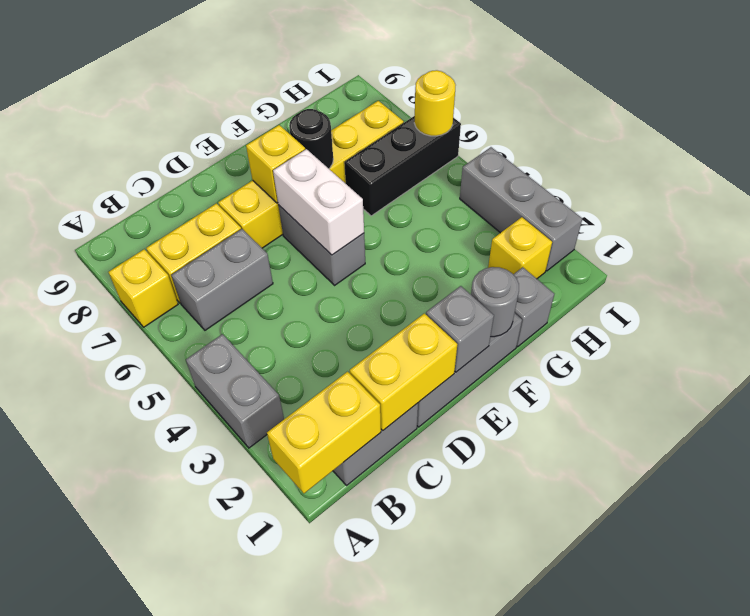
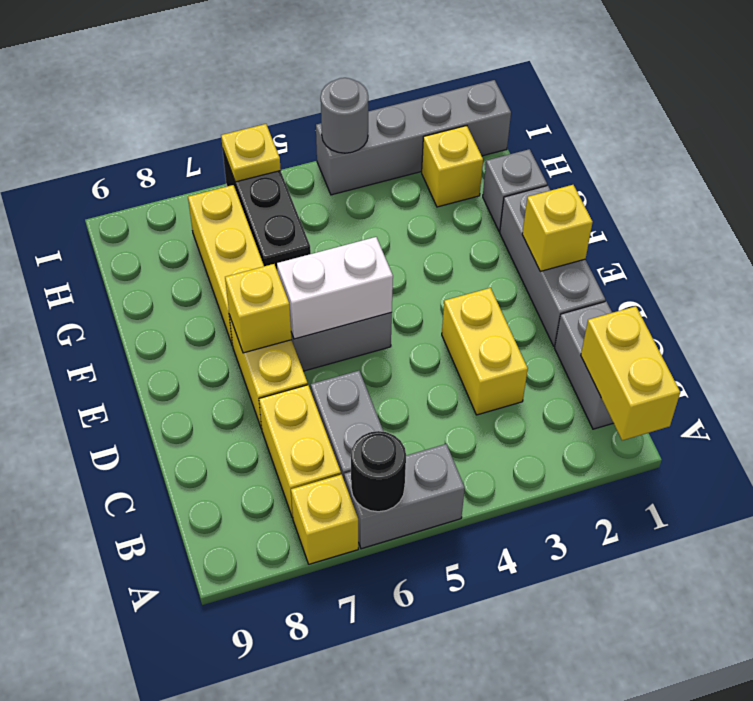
grey 1x2 brick [186,334,284,448] -> grey 1x2 brick moved to [344,444,465,549]
yellow 1x2 brick [350,313,457,430] -> yellow 1x2 brick moved to [442,288,528,415]
grey 1x1 brick [426,286,494,372] -> yellow 1x1 brick [522,185,593,271]
grey 1x1 round brick [471,267,519,337] -> grey 1x1 round brick moved to [321,78,368,153]
black 1x1 round brick [289,109,333,168] -> black 1x1 round brick moved to [351,431,406,512]
grey 1x3 brick [460,147,582,271] -> grey 1x4 brick [316,80,511,195]
yellow 1x1 round brick [414,70,456,136] -> yellow 1x1 plate [221,124,281,182]

